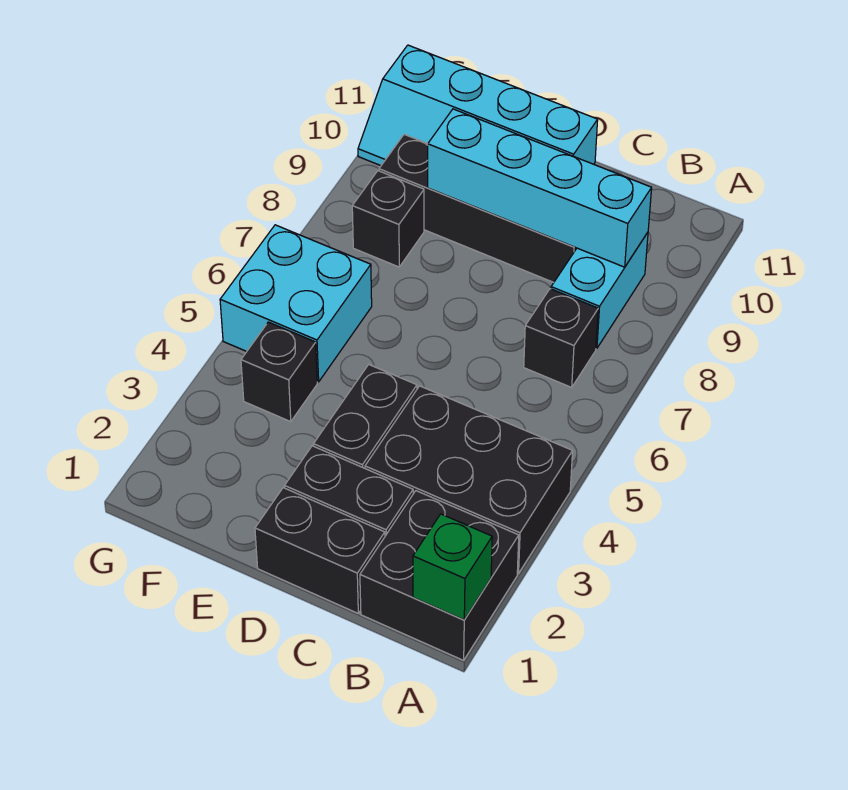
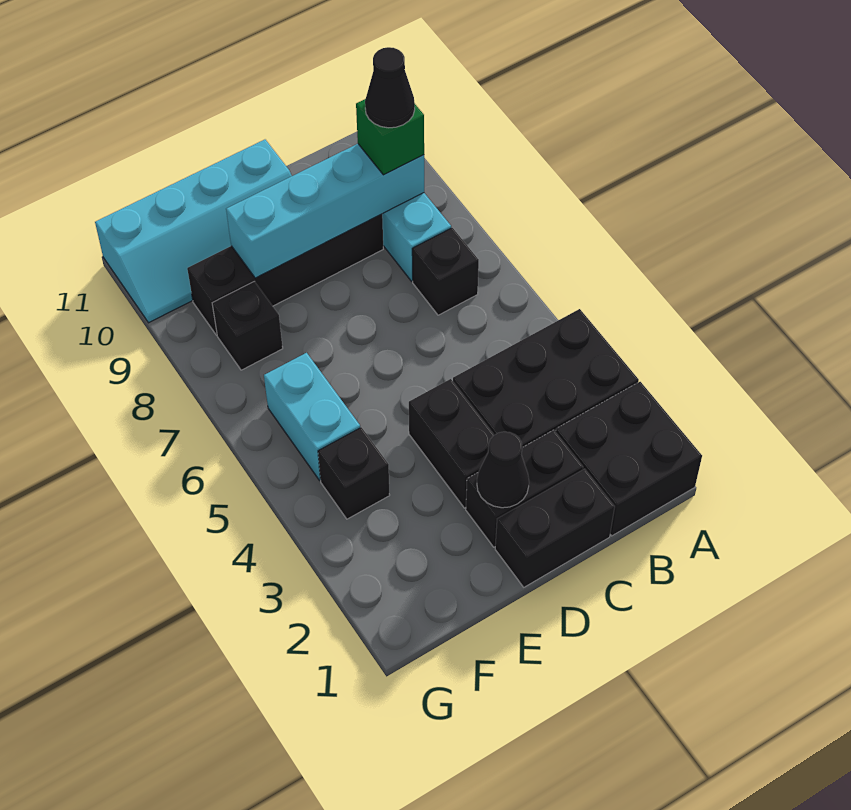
green 1x1 brick [413,514,492,620] -> green 1x1 brick moved to [356,99,424,175]
none -> black 1x1 cone [365,47,415,128]
none -> black 1x1 cone [477,432,529,508]
cyan 2x2 brick [220,225,372,382] -> cyan 1x2 brick [264,353,360,480]

